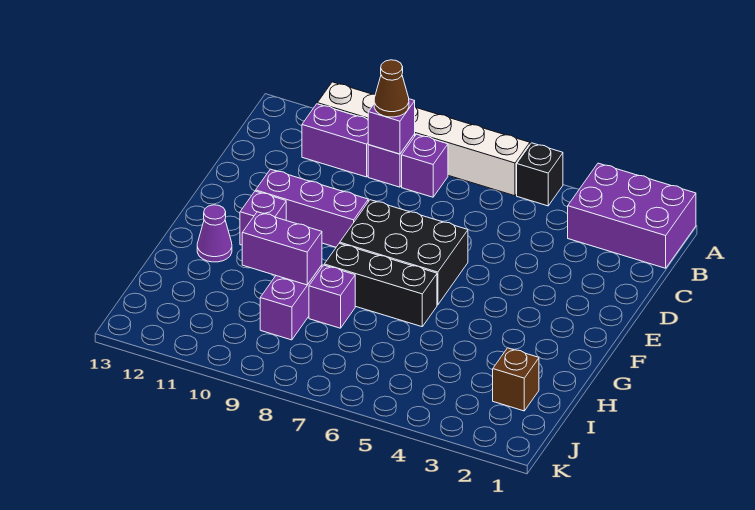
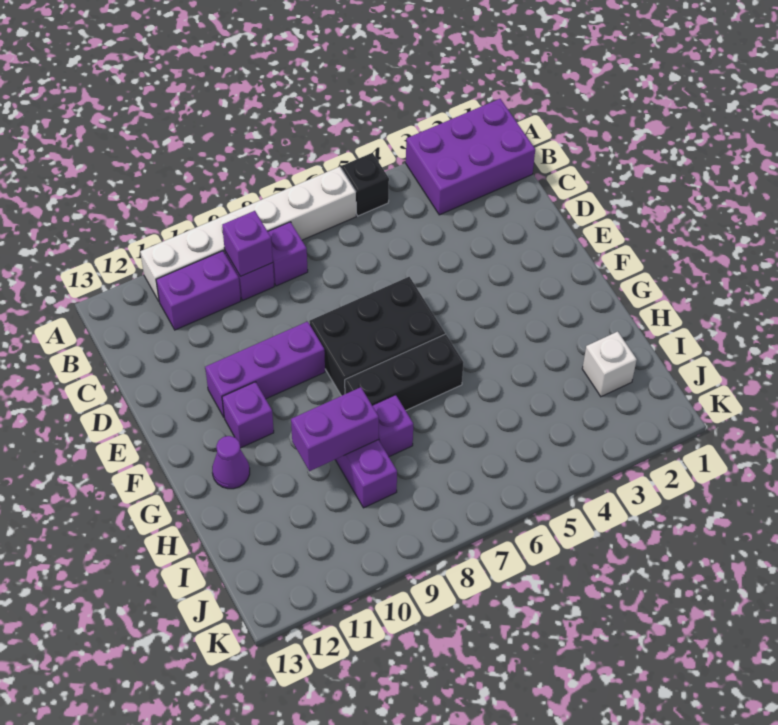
brown 1x1 cone [374,60,409,117] -> none
brown 1x1 brick [493,348,539,411] -> white 1x1 brick [582,332,637,397]

